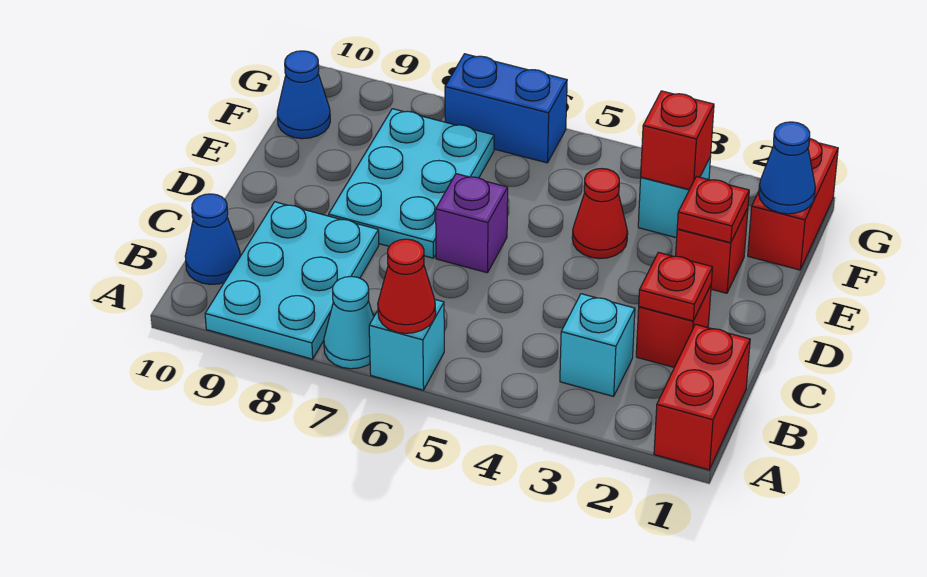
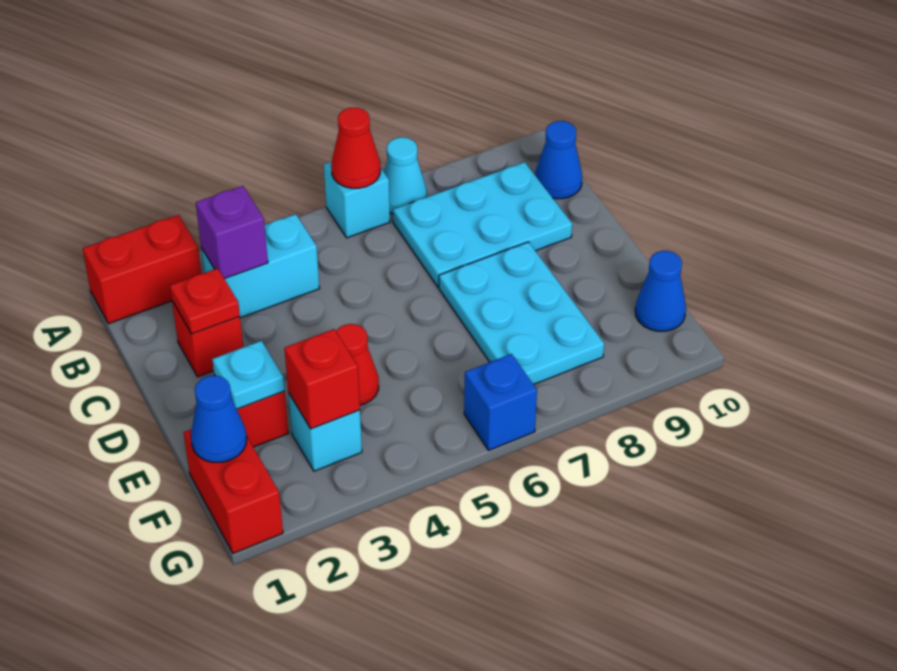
red 1x2 brick [654,324,750,470] -> red 1x2 brick turned to [83,215,201,324]
cyan 2x3 plate [205,202,379,359] -> cyan 2x3 plate turned to [393,162,572,287]
cyan 1x1 brick [560,294,635,396] -> cyan 1x2 brick [201,214,320,318]
purple 1x1 brick [436,174,508,273] -> purple 1x1 brick moved to [196,186,268,279]
red 1x1 plate [677,176,749,243] -> cyan 1x1 plate [212,341,285,409]
blue 1x2 brick [445,54,567,163] -> blue 1x1 brick [464,354,537,450]

